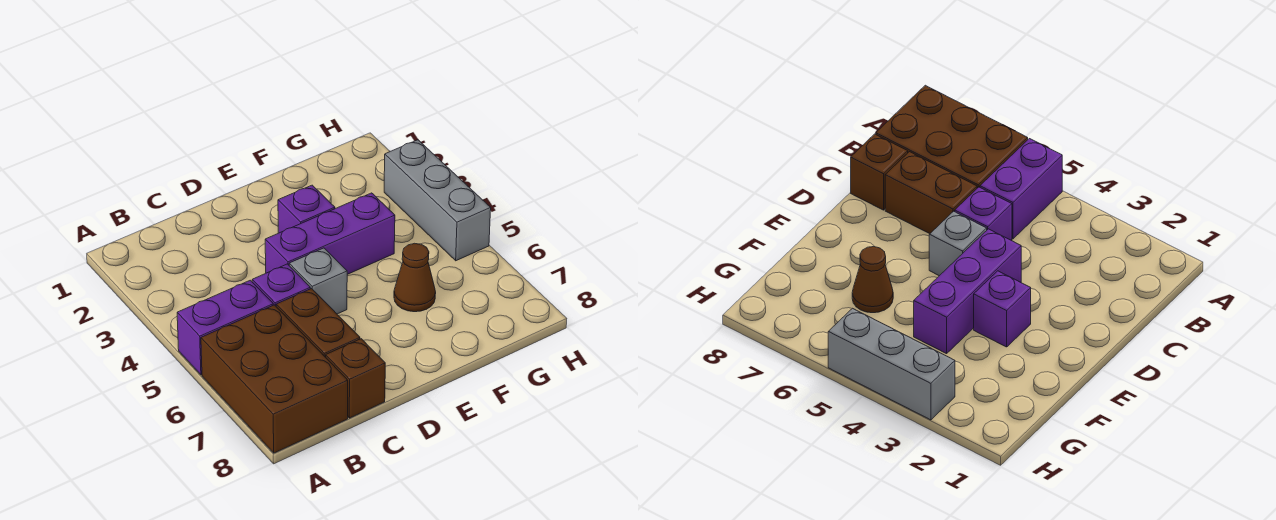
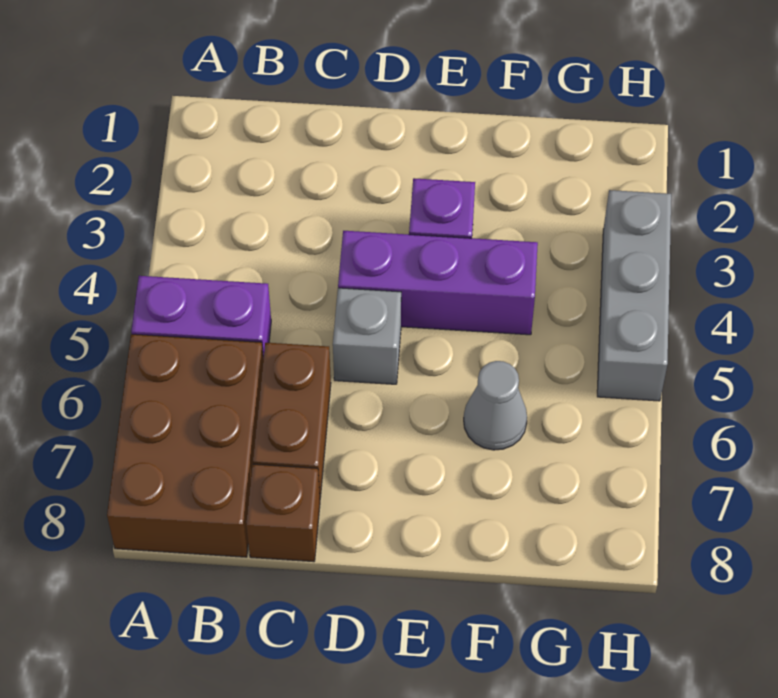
purple 1x1 brick [252,264,310,306] -> none
brown 1x1 cone [394,243,436,312] -> grey 1x1 cone [464,361,527,450]

